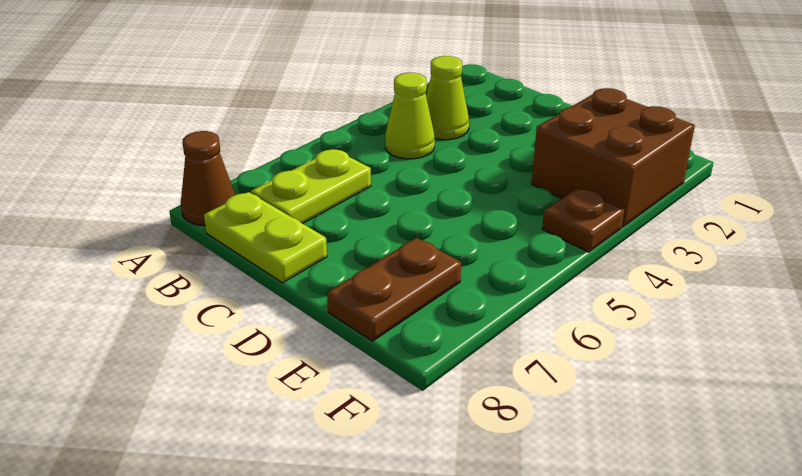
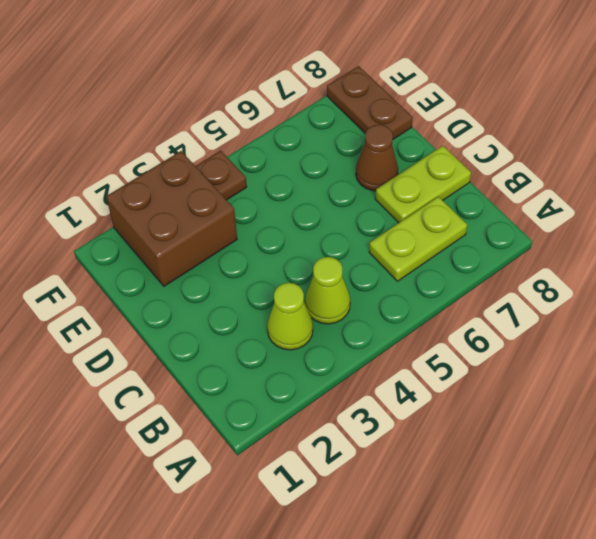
brown 1x1 cone [181,131,235,226] -> brown 1x1 cone moved to [356,125,398,191]
lime 1x2 plate [204,192,327,283] -> lime 1x2 plate turned to [375,146,471,223]
brown 1x2 plate [327,238,461,341] -> brown 1x2 plate turned to [327,66,413,139]

